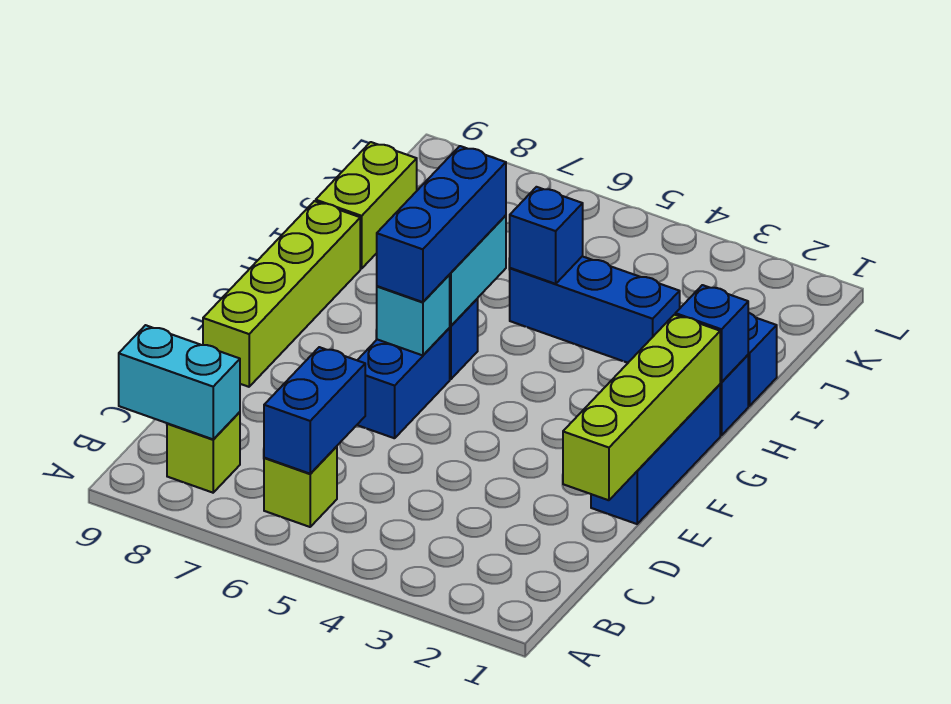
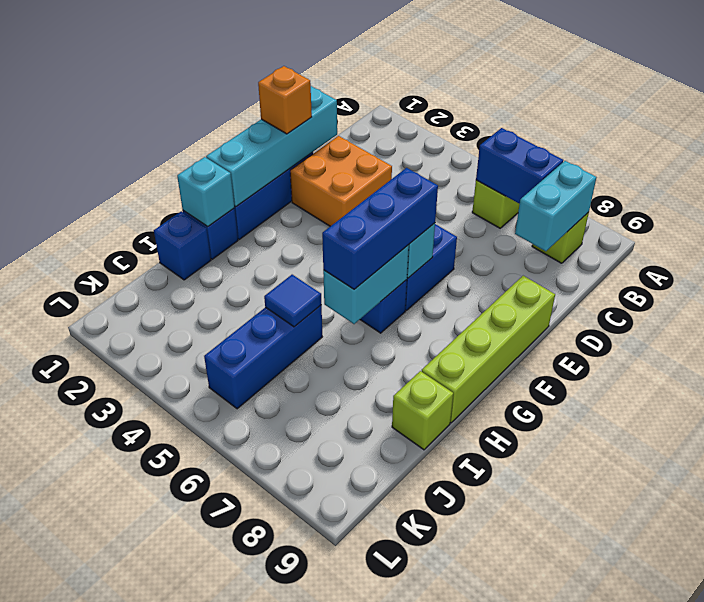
blue 1x2 brick [264,347,365,474] -> blue 1x2 brick turned to [476,128,563,204]
cyan 1x2 brick [119,325,240,439] -> cyan 1x2 brick turned to [515,161,597,251]
lime 1x4 brick [563,315,720,500] -> cyan 1x4 brick [206,86,337,207]
none -> orange 2x2 brick [290,136,392,226]
none -> orange 1x1 brick [258,66,312,134]
blue 1x1 brick [675,285,748,382] -> cyan 1x1 brick [177,157,234,227]
blue 1x3 brick [510,256,680,363] -> blue 1x3 brick turned to [204,305,322,409]
blue 1x1 brick [510,187,583,284] -> blue 1x1 tile [264,275,321,327]
lime 1x2 brick [316,142,417,269] -> lime 1x1 brick [392,371,453,450]

